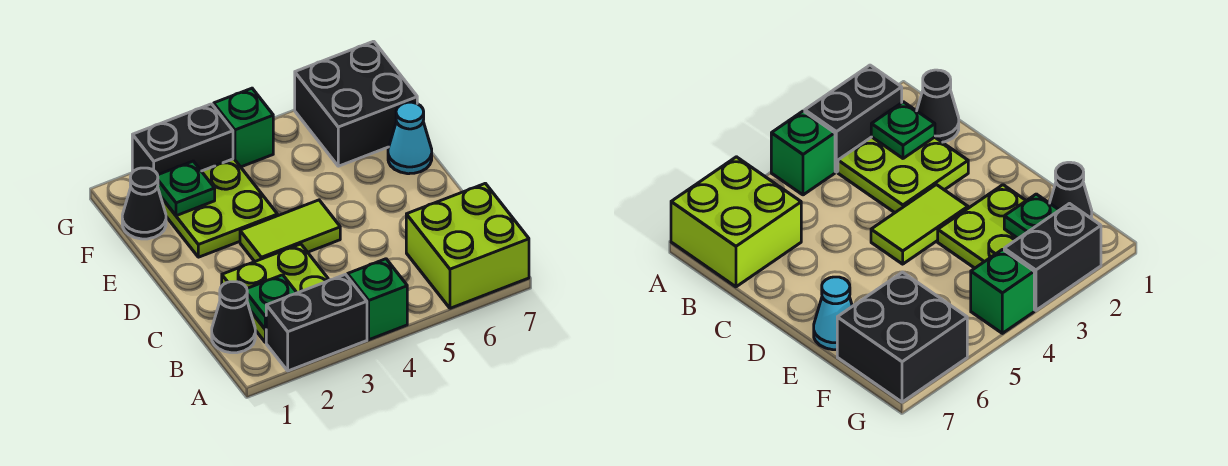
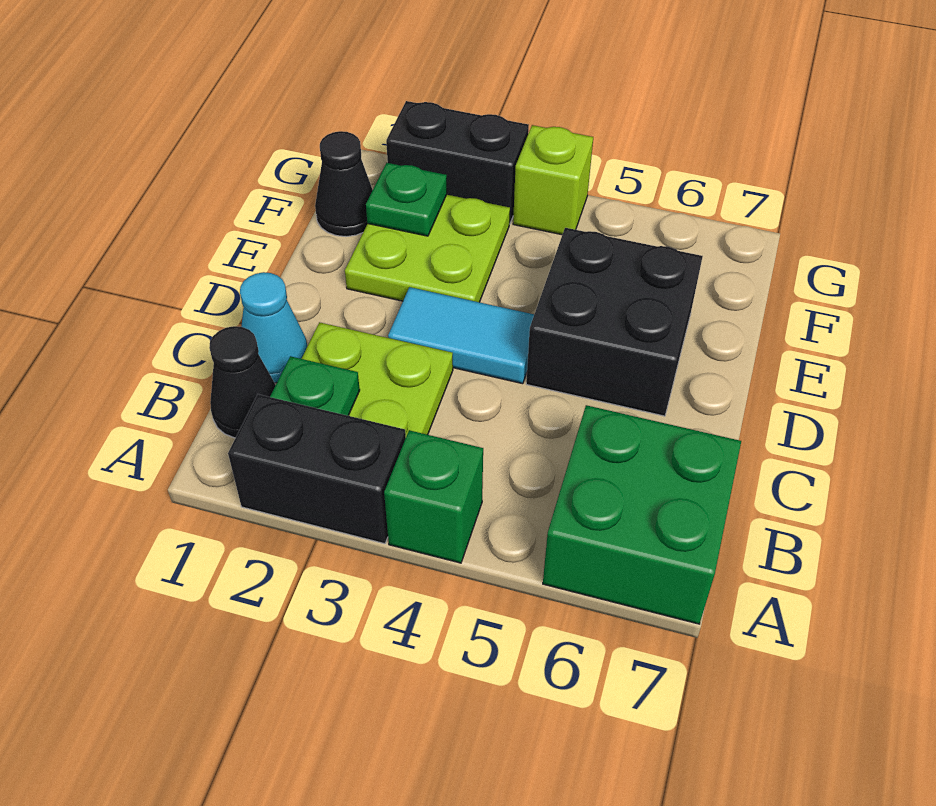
lime 2x2 brick [406,183,529,308] -> green 2x2 brick [543,405,741,624]
lime 1x2 tile [240,200,340,262] -> cyan 1x2 tile [388,287,534,384]
cyan 1x1 cone [388,102,432,174] -> cyan 1x1 cone moved to [240,272,307,383]
black 2x2 brick [295,41,417,166] -> black 2x2 brick moved to [526,228,703,416]
green 1x1 brick [214,88,273,167] -> lime 1x1 brick [513,125,593,235]

